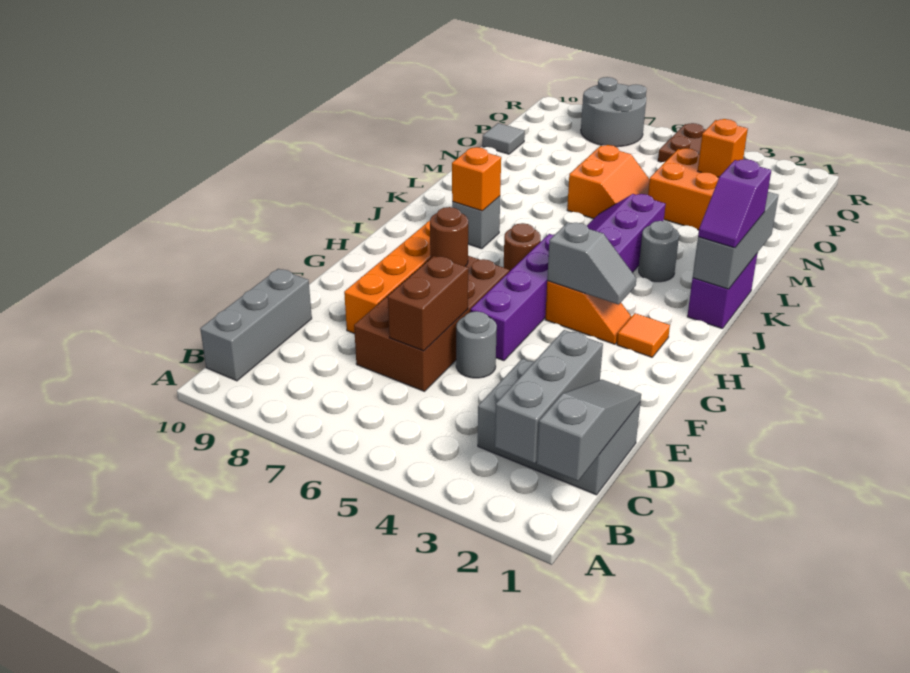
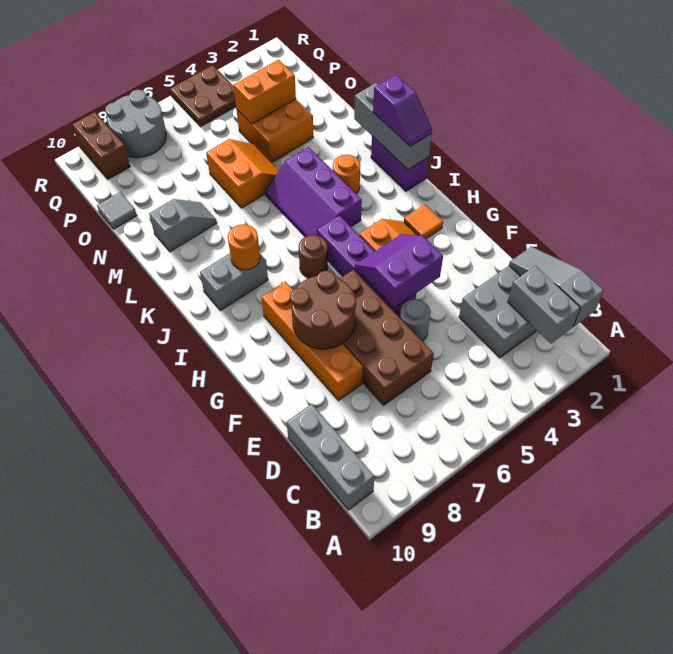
grey 1x3 brick [495,330,603,463] -> grey 1x2 brick [508,266,580,344]
brown 1x2 brick [388,256,468,351] -> brown 1x2 brick moved to [72,112,130,179]
none -> purple 2x2 slope [355,234,443,309]
brown 1x1 round brick [430,207,468,266] -> brown 2x2 round brick [290,271,356,349]
grey 1x2 slope [547,223,637,305] -> grey 1x2 slope moved to [149,199,217,252]
grey 1x1 brick [452,196,500,249] -> grey 1x2 brick [200,253,268,311]
orange 1x1 brick [452,147,501,211] -> orange 1x1 round brick [228,224,260,270]
grey 1x1 round brick [639,221,679,282] -> orange 1x1 round brick [333,155,360,194]
orange 1x1 brick [698,119,748,177] -> orange 1x2 brick [234,60,296,124]

